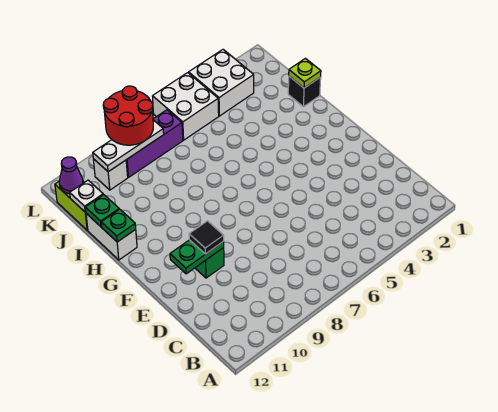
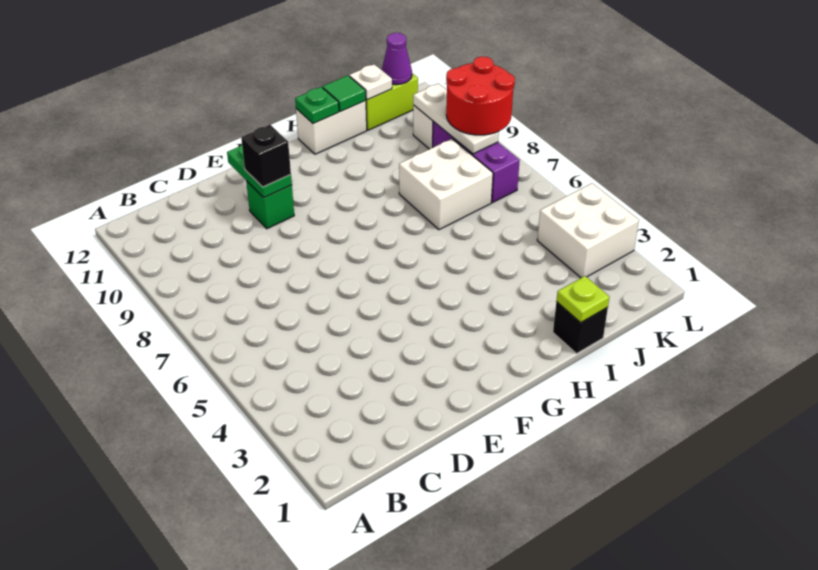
black 1x1 tile [189,221,224,254] -> black 1x1 brick [241,125,291,187]
green 1x1 plate [85,195,119,227] -> green 1x1 tile [323,75,366,111]
white 2x2 brick [153,73,219,140] -> white 2x2 brick moved to [399,139,493,230]

